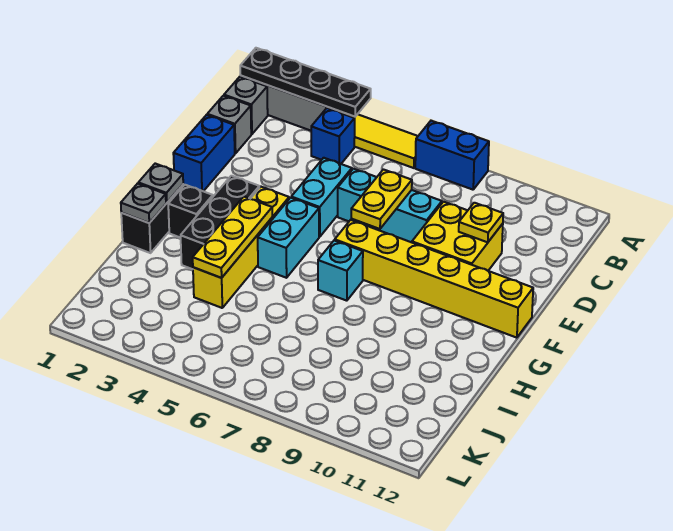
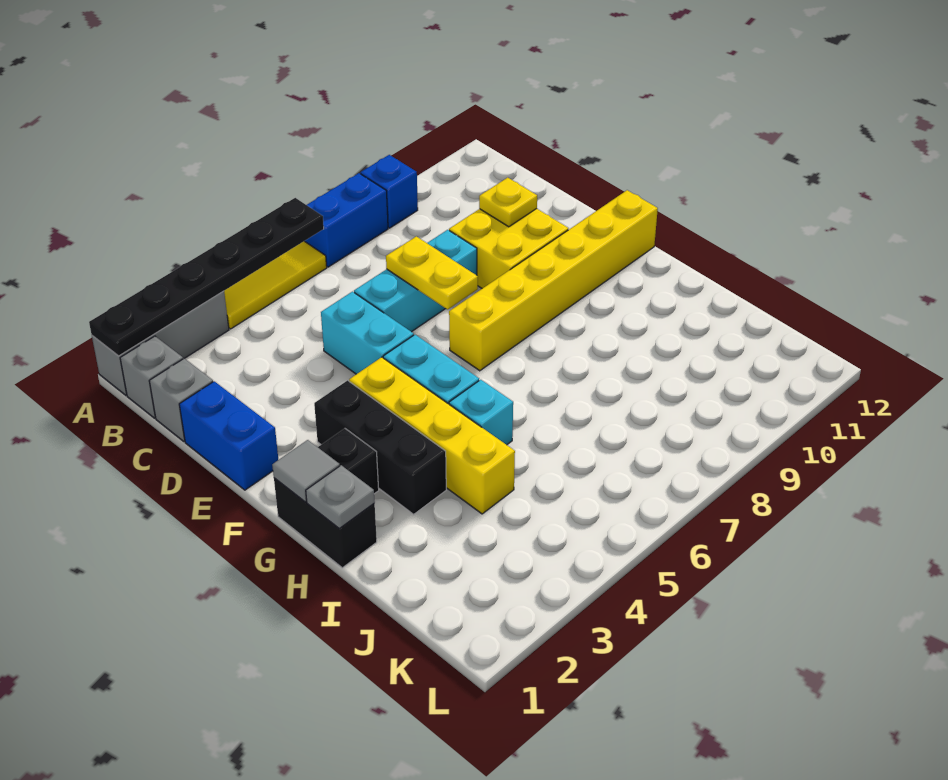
black 1x4 plate [240,48,371,117] -> black 1x6 plate [89,198,324,356]
blue 1x1 brick [311,108,355,164] -> blue 1x1 brick moved to [360,155,418,228]
grey 1x1 plate [138,164,183,203] -> grey 1x1 tile [272,440,340,502]
yellow 1x3 plate [193,197,272,278] -> none
cyan 1x1 brick [318,240,363,301] -> cyan 1x1 brick moved to [449,380,513,445]

